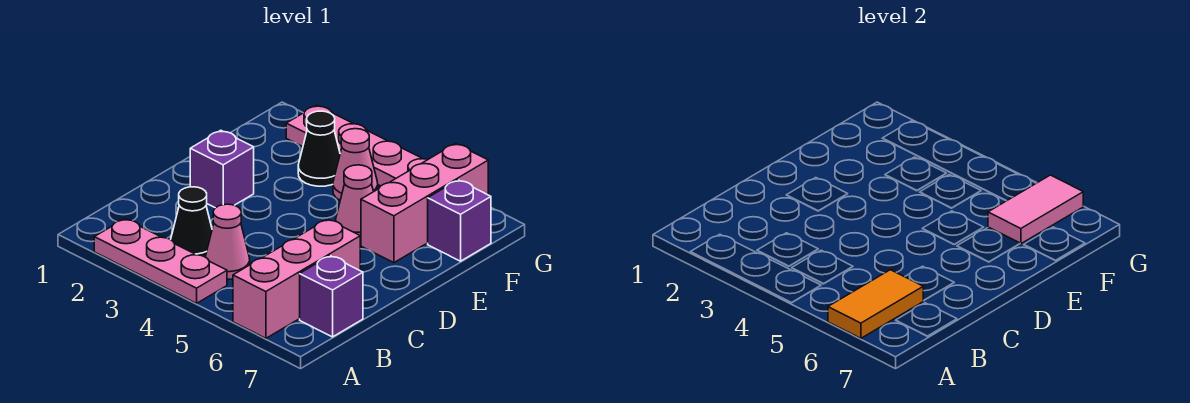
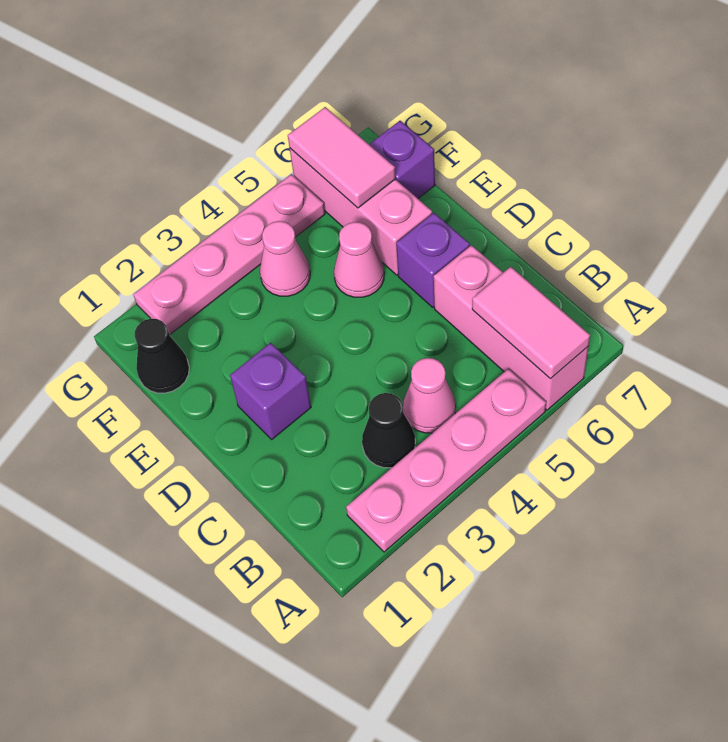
pink 1x3 plate [94,219,227,303] -> pink 1x4 plate [346,369,546,552]
orange 1x2 tile [828,270,923,338] -> pink 1x2 tile [472,267,590,379]
purple 1x1 brick [300,256,363,337] -> purple 1x1 brick moved to [396,213,470,307]
black 1x1 cone [298,111,340,186] -> black 1x1 cone moved to [135,319,189,393]

